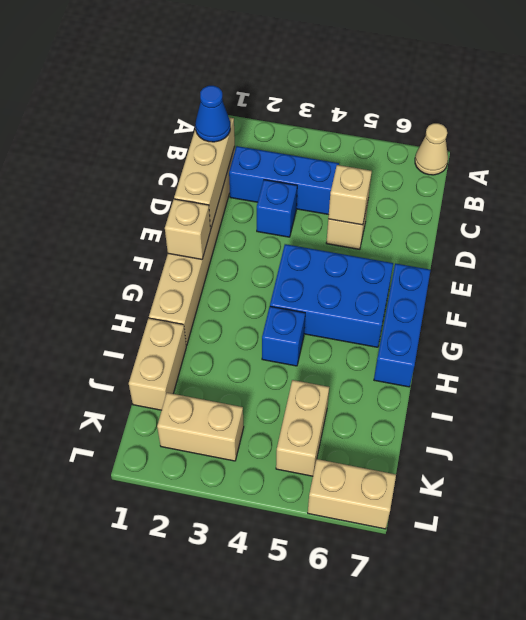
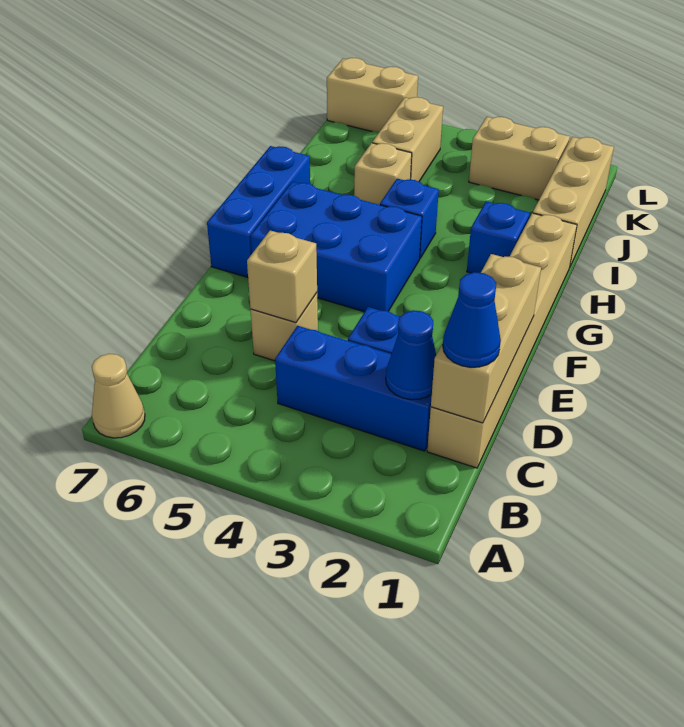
none -> blue 1x1 cone [386,310,436,400]
tan 1x1 brick [165,199,211,259] -> tan 1x1 brick moved to [354,143,412,205]
none -> blue 1x1 brick [467,201,530,273]
tan 1x2 brick [129,318,186,410] -> tan 1x3 brick [533,137,614,266]

